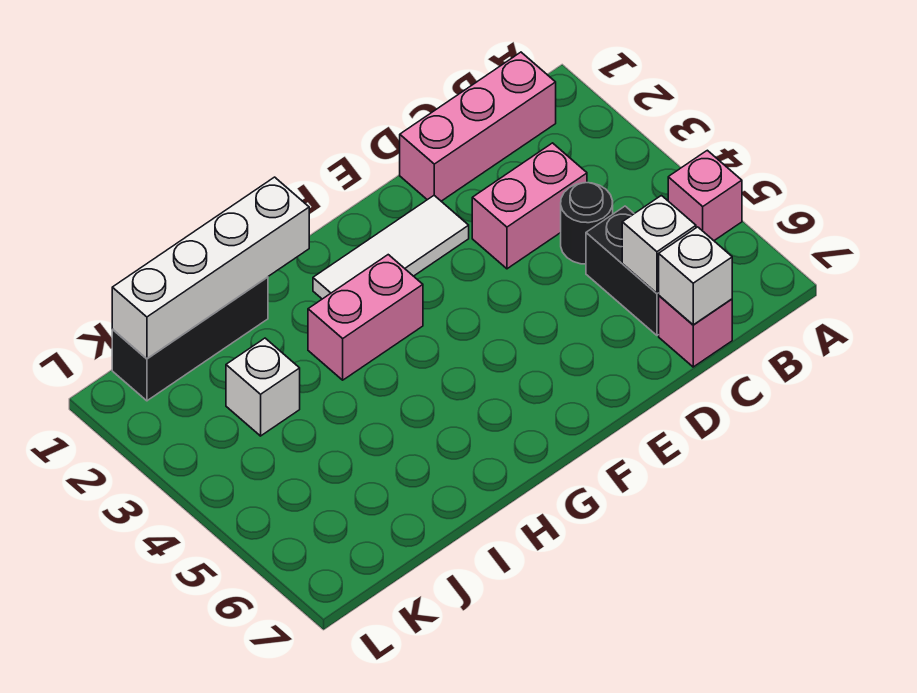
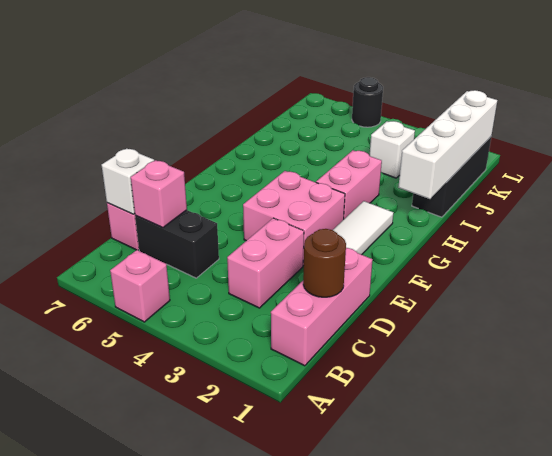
none -> brown 1x1 round brick [303,229,346,297]
black 1x1 round brick [561,183,613,264] -> black 1x1 round brick moved to [352,77,383,127]
white 1x1 brick [622,196,696,293] -> pink 1x1 brick [131,160,187,228]
none -> pink 2x2 brick [243,171,345,266]

